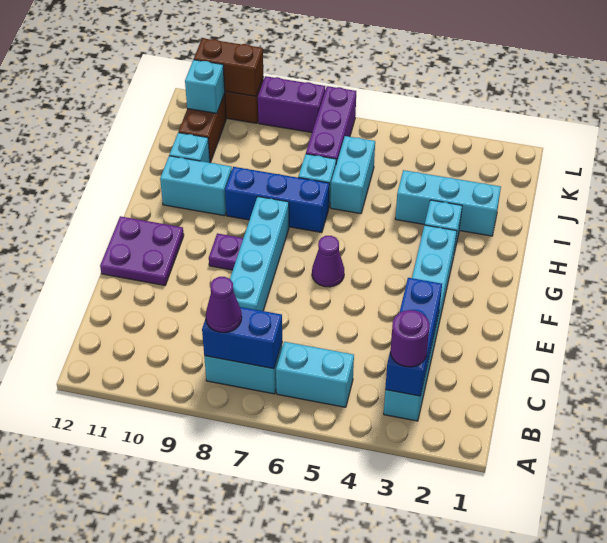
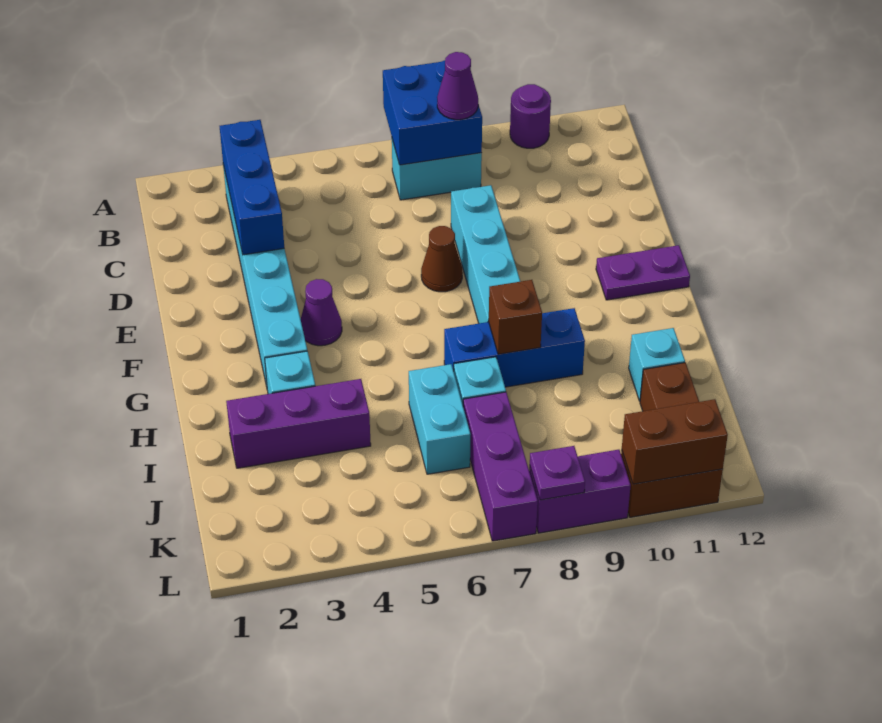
purple 1x1 round brick [391,310,429,367] -> purple 1x1 round brick moved to [510,84,551,148]
cyan 1x2 brick [276,342,354,407] -> none
blue 1x2 brick [202,307,282,369] -> blue 2x2 brick [383,60,482,165]
none -> brown 1x1 cone [421,226,463,292]
purple 2x2 plate [100,216,184,285] -> purple 1x2 plate [596,245,690,300]
purple 1x1 cone [312,236,344,287] -> purple 1x1 cone moved to [301,279,342,346]
purple 1x1 plate [209,233,243,270] -> purple 1x1 plate moved to [530,446,585,500]
none -> brown 1x1 brick [489,280,542,354]
cyan 1x2 brick [160,156,232,216] -> none
cyan 1x3 brick [395,170,501,236] -> purple 1x3 brick [226,379,371,468]
cyan 1x1 brick [185,60,225,113] -> none

